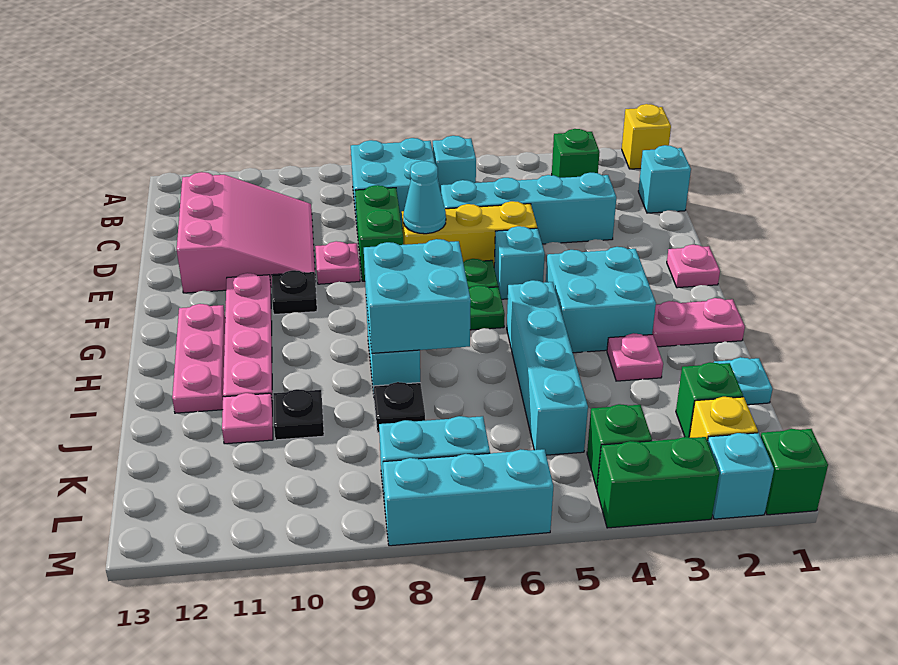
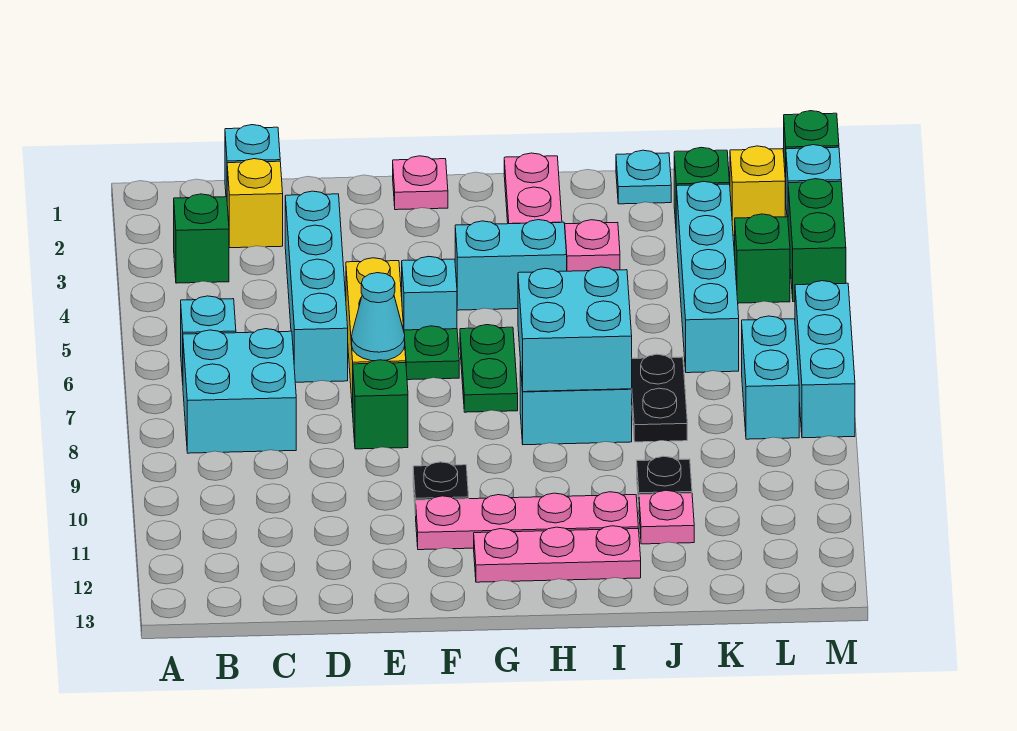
yellow 1x1 brick [622,104,671,169] -> yellow 1x1 brick moved to [227,159,283,248]
pink 3x3 slope [177,172,315,293] -> none
green 1x2 brick [355,185,403,281] -> green 1x1 brick [353,360,408,449]
pink 1x1 plate [315,241,360,284] -> none
cyan 2x2 brick [546,247,656,353] -> cyan 1x2 brick [455,220,567,310]
cyan 1x4 brick [507,280,588,455] -> cyan 1x4 brick turned to [676,181,739,373]
black 1x1 plate [373,382,425,432] -> black 1x2 plate [632,354,687,442]

